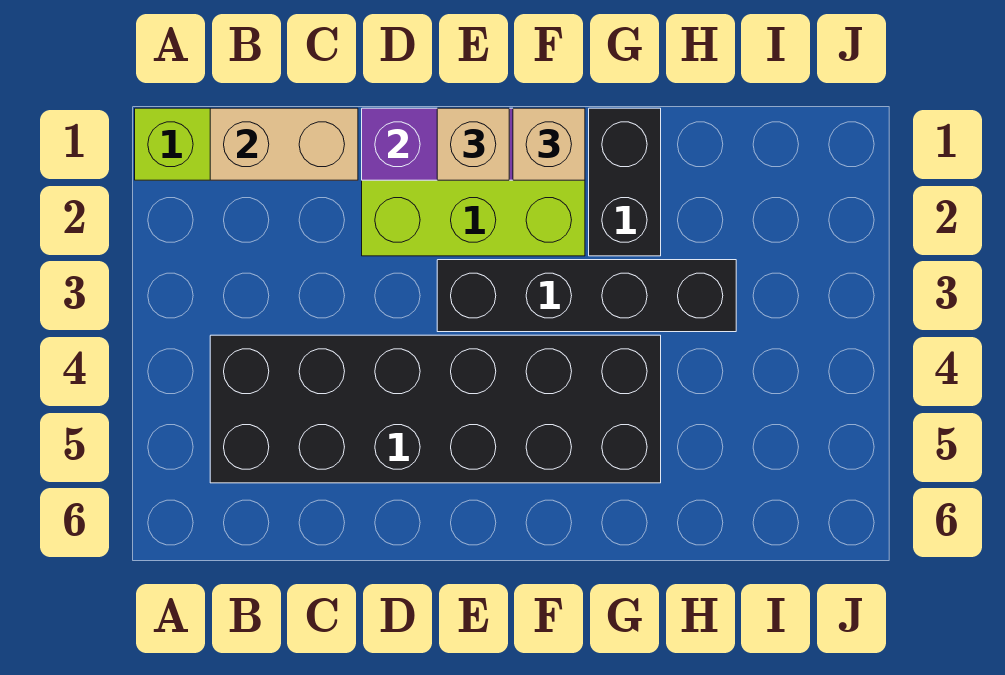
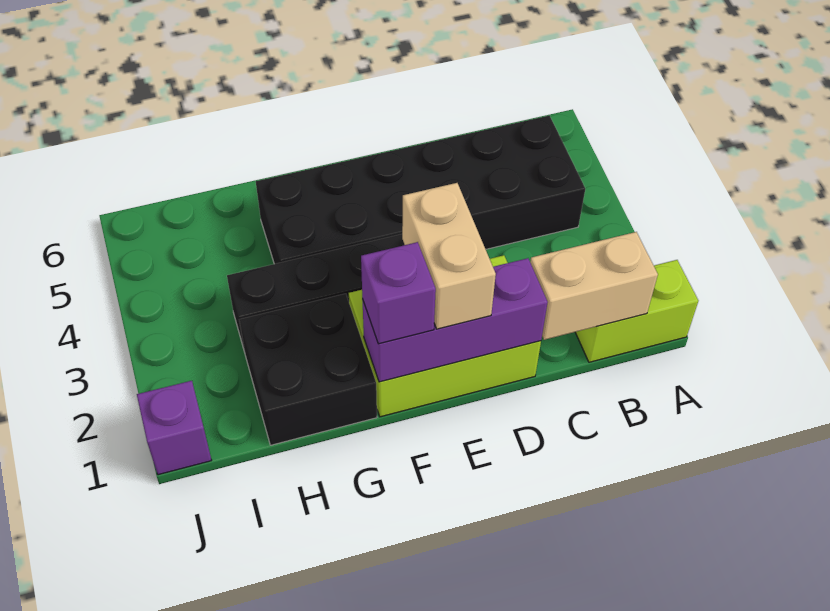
tan 1x1 brick [437,108,509,180] -> tan 1x2 brick [402,183,496,329]
tan 1x1 brick [513,108,585,180] -> purple 1x1 brick [361,242,436,344]
black 1x2 brick [589,108,661,256] -> black 2x2 brick [239,294,377,445]
none -> purple 1x1 brick [137,381,212,475]

